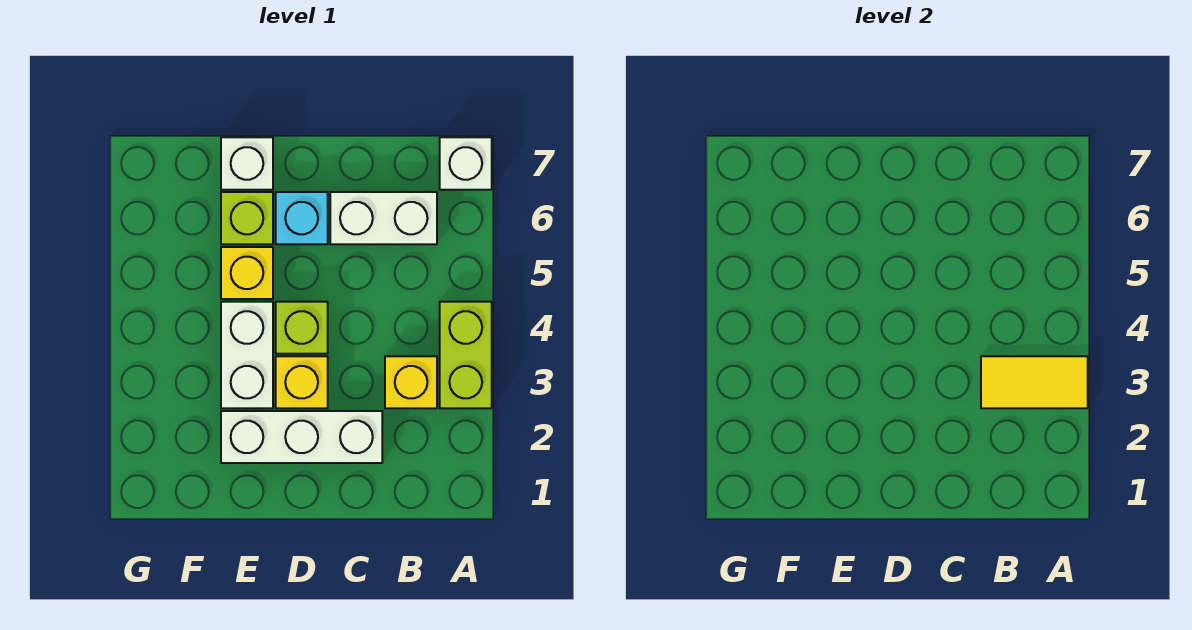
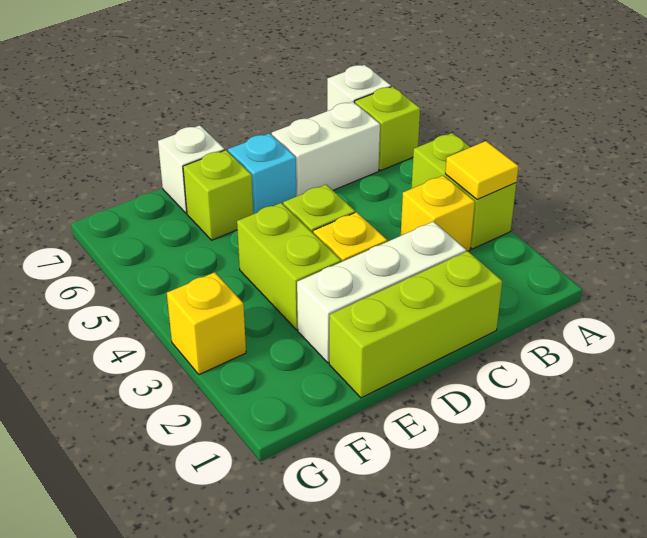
yellow 1x2 tile [981,356,1088,408] -> yellow 1x1 tile [445,141,518,199]
none -> lime 1x1 brick [355,86,420,171]
none -> lime 1x3 brick [329,251,502,398]
white 1x2 brick [221,302,273,408] -> lime 1x2 brick [237,203,341,330]
yellow 1x1 brick [221,247,273,299] -> yellow 1x1 brick moved to [167,272,246,374]

